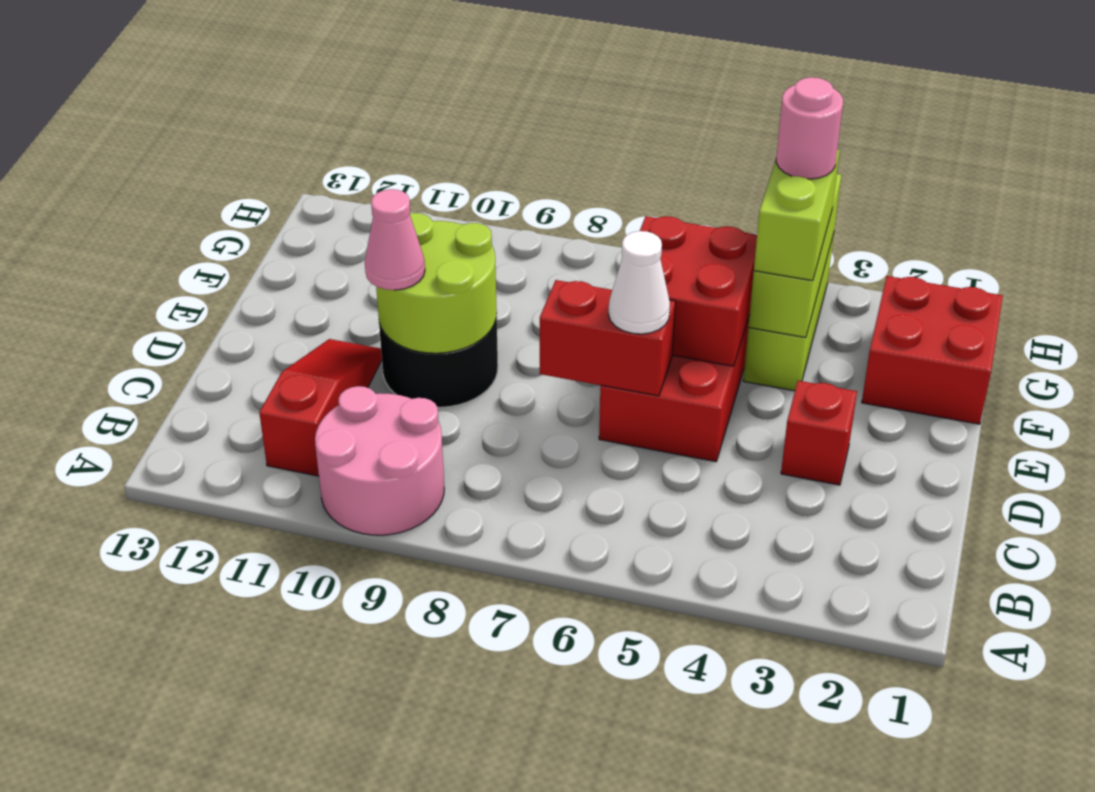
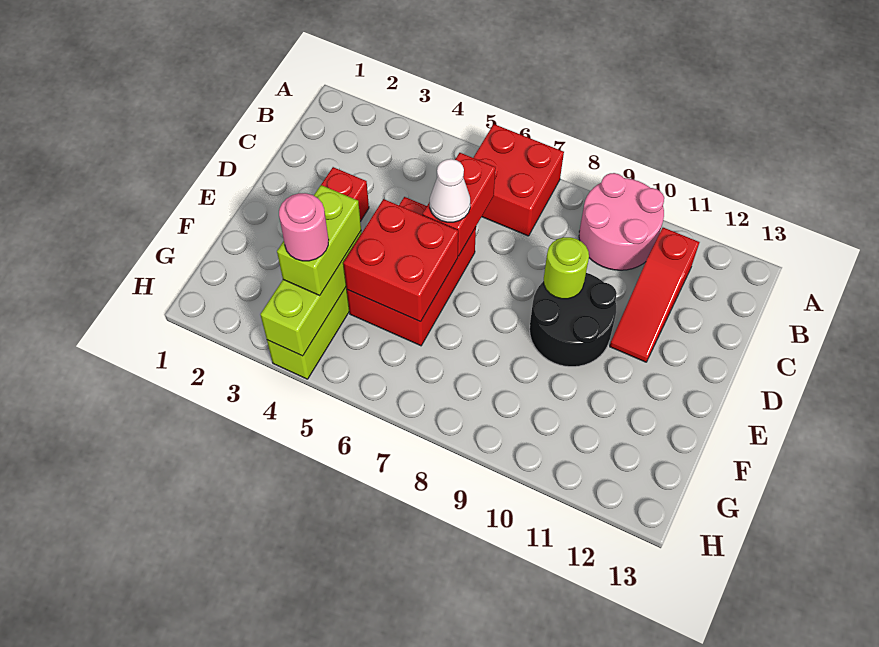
red 1x2 brick [540,280,675,396] -> red 1x2 brick turned to [423,153,496,256]
lime 2x2 round brick [376,213,497,353] -> lime 1x1 round brick [544,237,589,299]
pink 1x1 cone [365,189,425,290] -> none
red 2x2 brick [862,276,1003,424] -> red 2x2 brick moved to [473,124,564,236]

